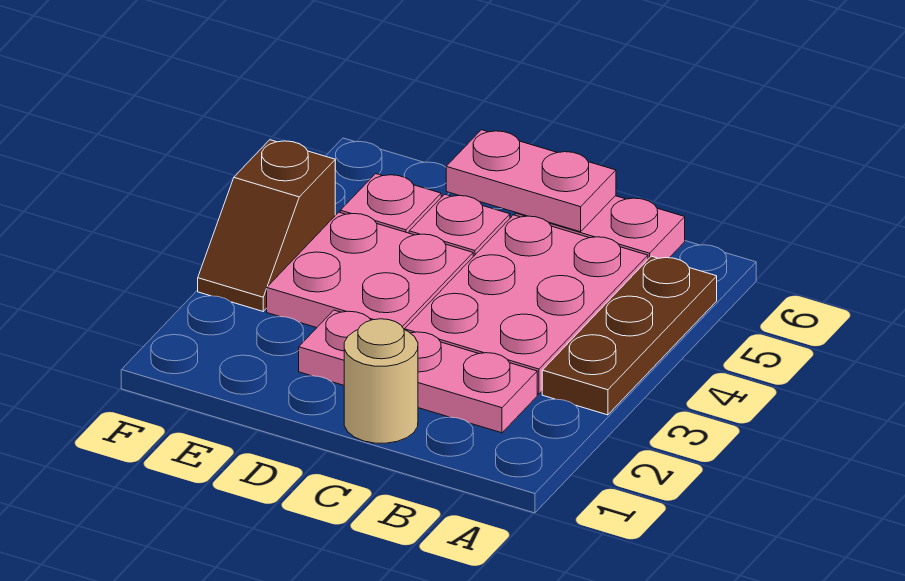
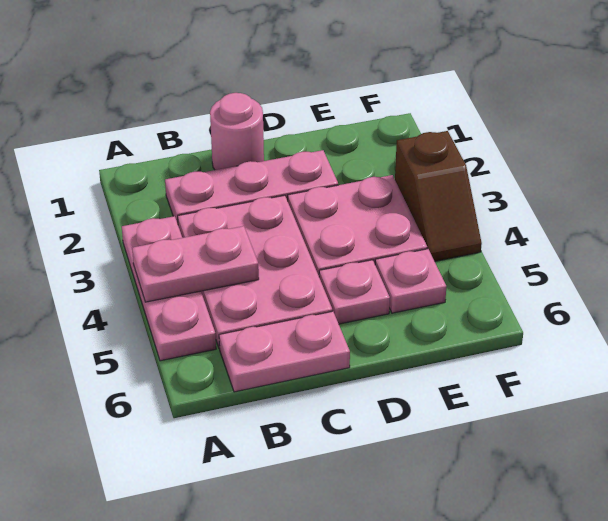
brown 1x3 plate [542,256,717,415] -> pink 1x3 plate [122,216,216,361]
tan 1x1 round brick [344,319,418,443] -> pink 1x1 round brick [210,93,264,170]
pink 1x2 plate [446,130,616,232] -> pink 1x2 plate moved to [132,226,259,302]
brown 1x2 slope [198,140,335,311] -> brown 1x2 slope turned to [395,131,482,261]

